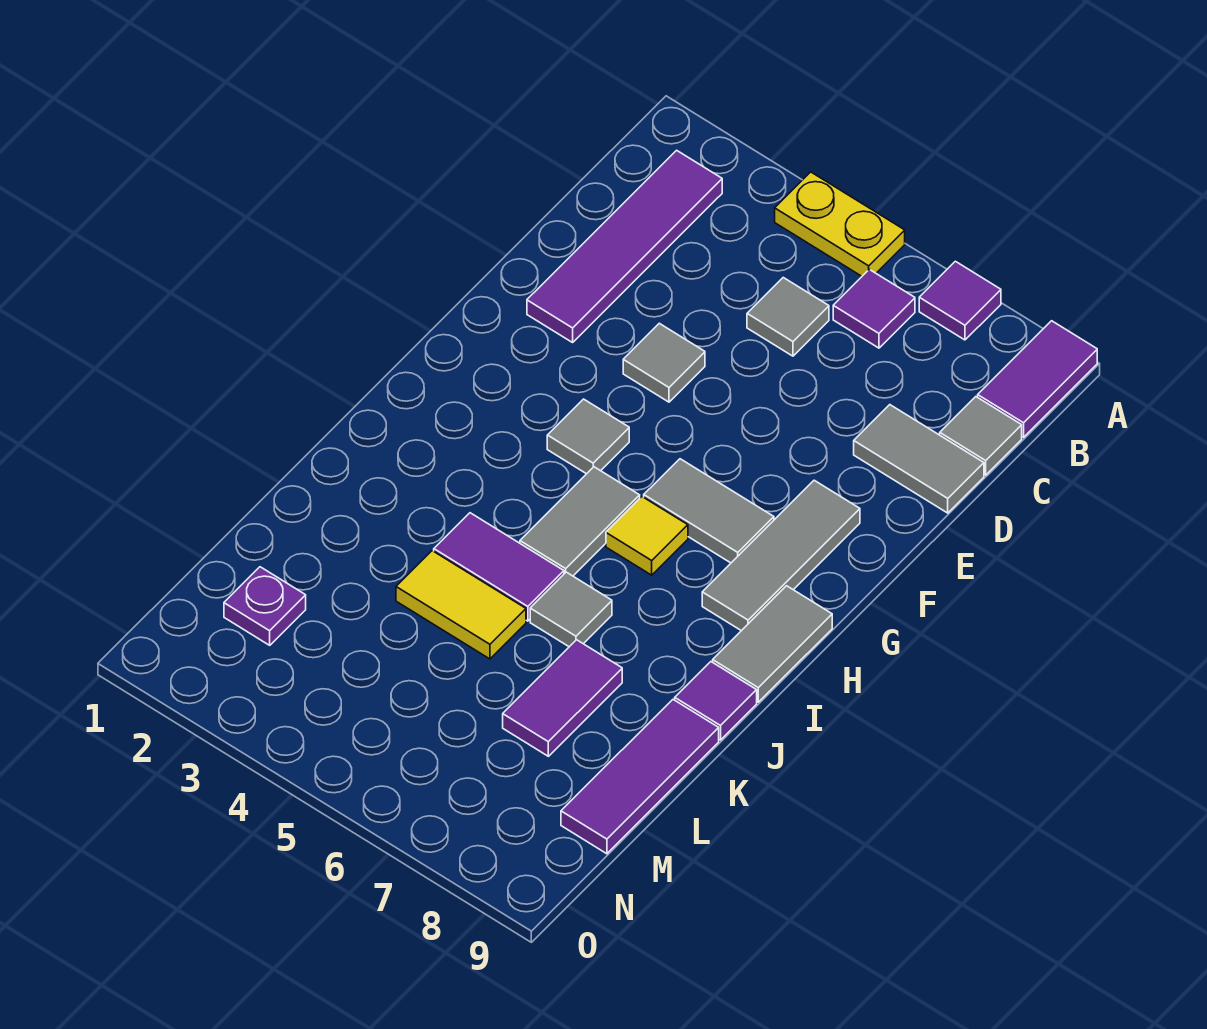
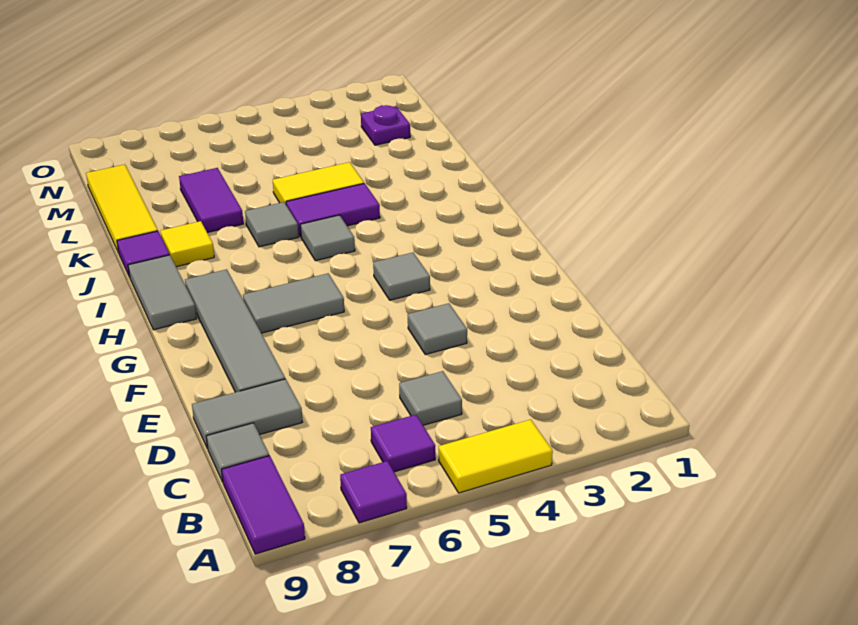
yellow 1x2 plate [775,172,905,276] -> yellow 1x2 tile [439,420,553,493]
purple 1x4 tile [527,150,722,342] -> none
grey 1x3 tile [702,480,860,631] -> grey 1x4 tile [185,269,285,392]
grey 1x2 tile [520,467,640,576] -> grey 1x1 tile [300,215,355,261]
yellow 1x1 tile [606,497,688,575] -> yellow 1x1 tile moved to [160,221,214,267]
purple 1x3 tile [561,700,719,854] -> yellow 1x3 tile [86,165,158,253]

